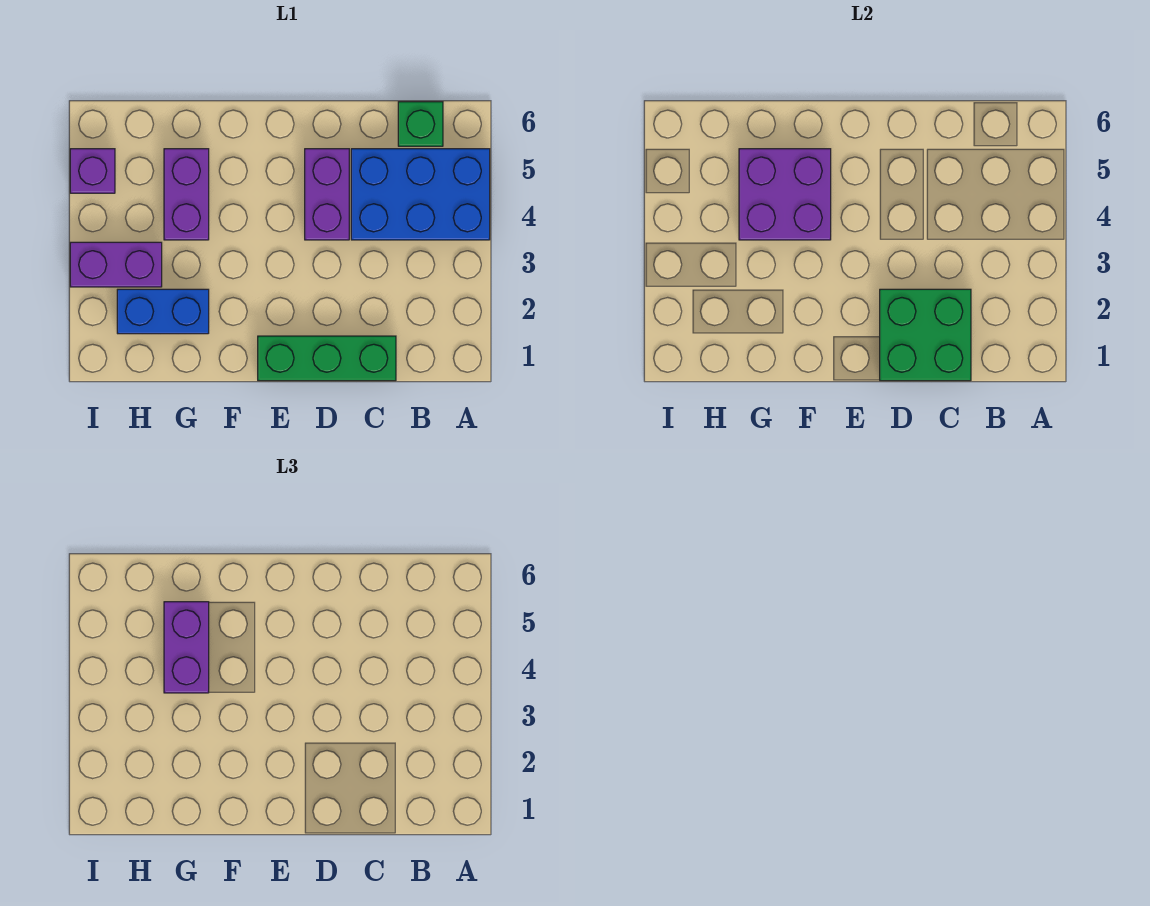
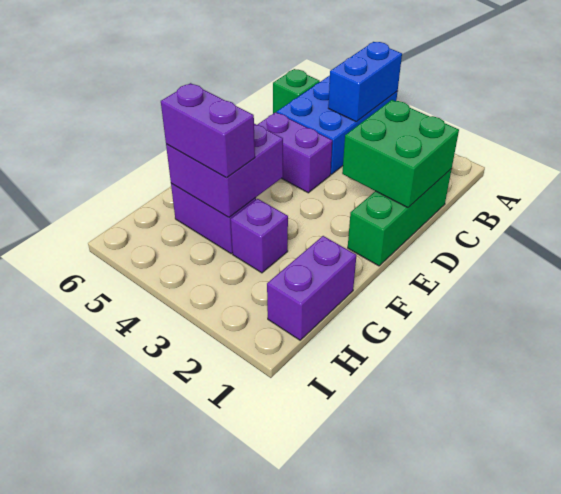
blue 1x2 brick [117,289,209,334] -> blue 1x2 brick moved to [328,42,402,122]
purple 1x2 brick [70,242,162,287] -> purple 1x2 brick moved to [267,236,357,340]
purple 1x1 brick [70,149,115,193] -> purple 1x1 brick moved to [231,199,288,273]

